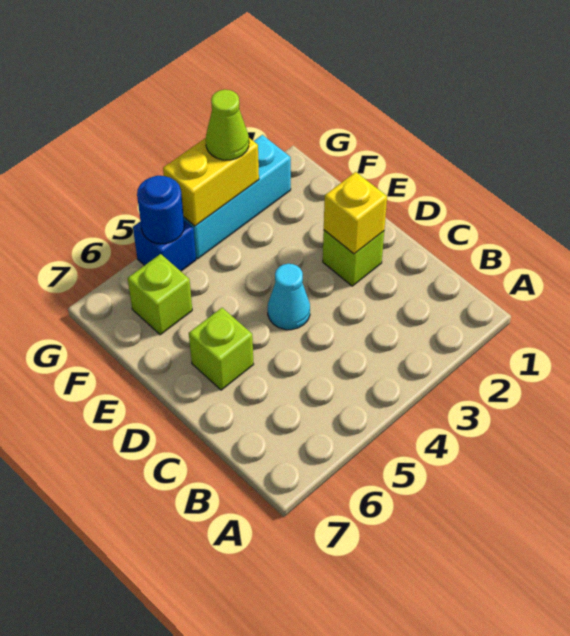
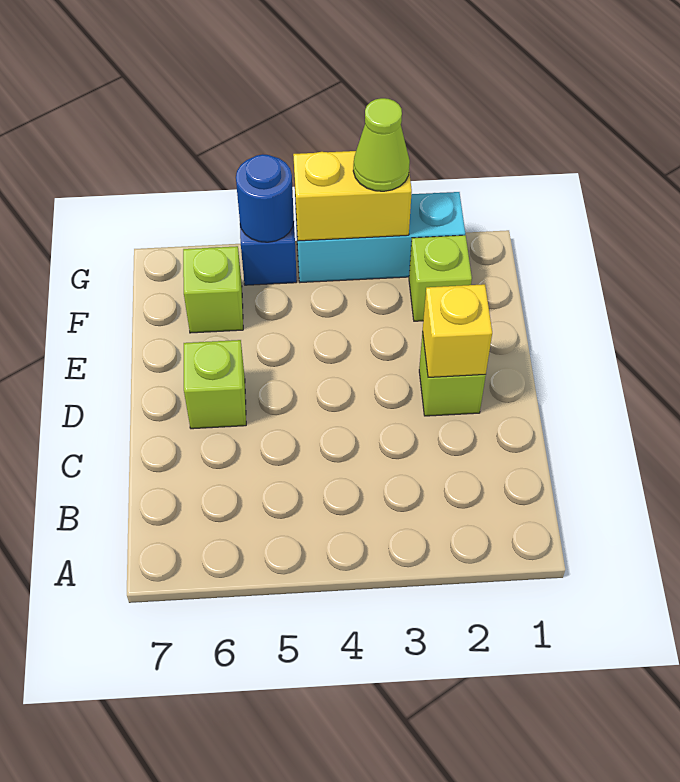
cyan 1x1 cone [268,264,310,330] -> none
none -> lime 1x1 brick [409,235,472,321]

